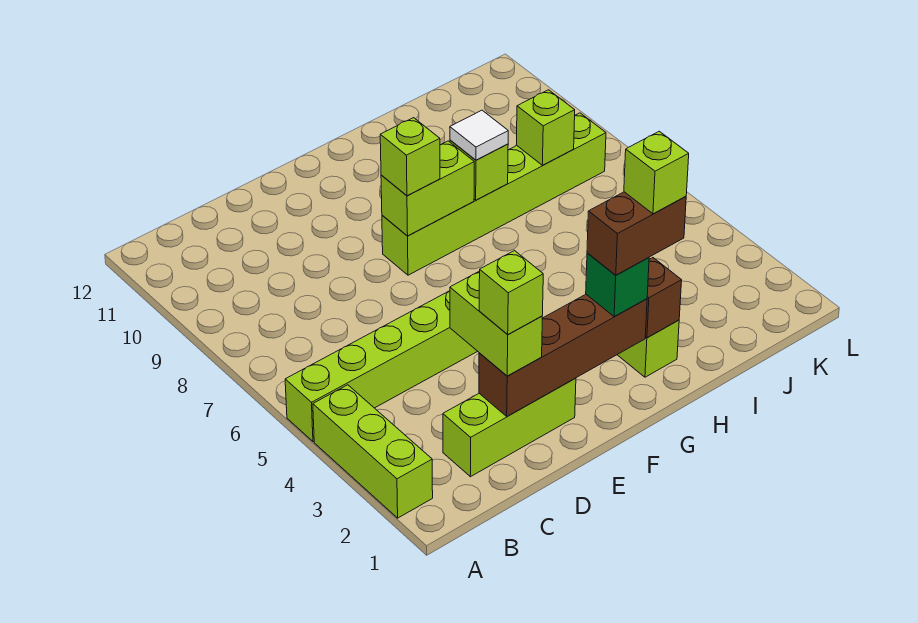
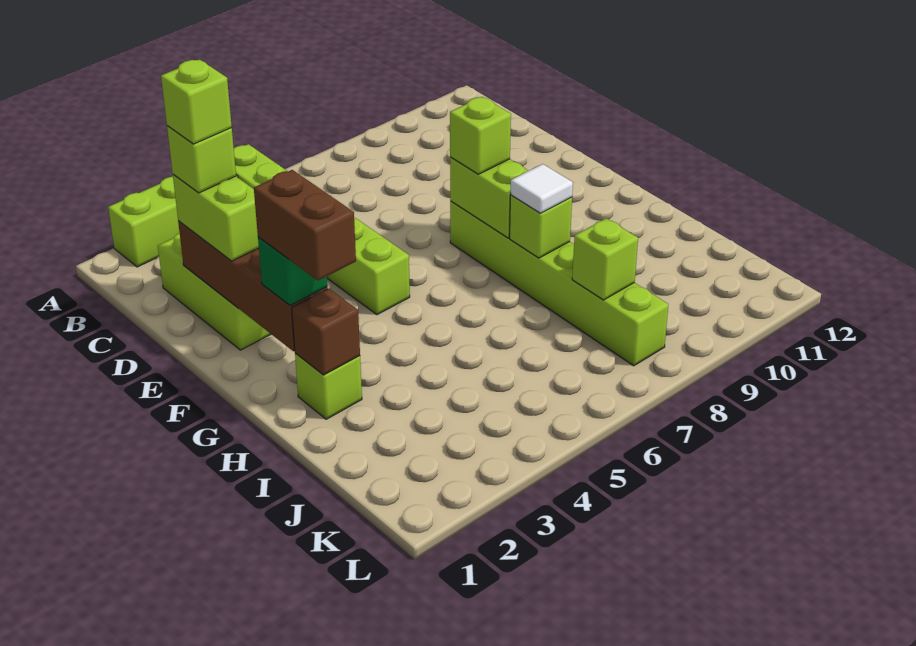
lime 1x2 brick [450,271,542,376] -> lime 1x2 brick turned to [173,174,259,261]
lime 1x1 brick [624,131,689,214] -> lime 1x1 brick moved to [161,60,232,144]

